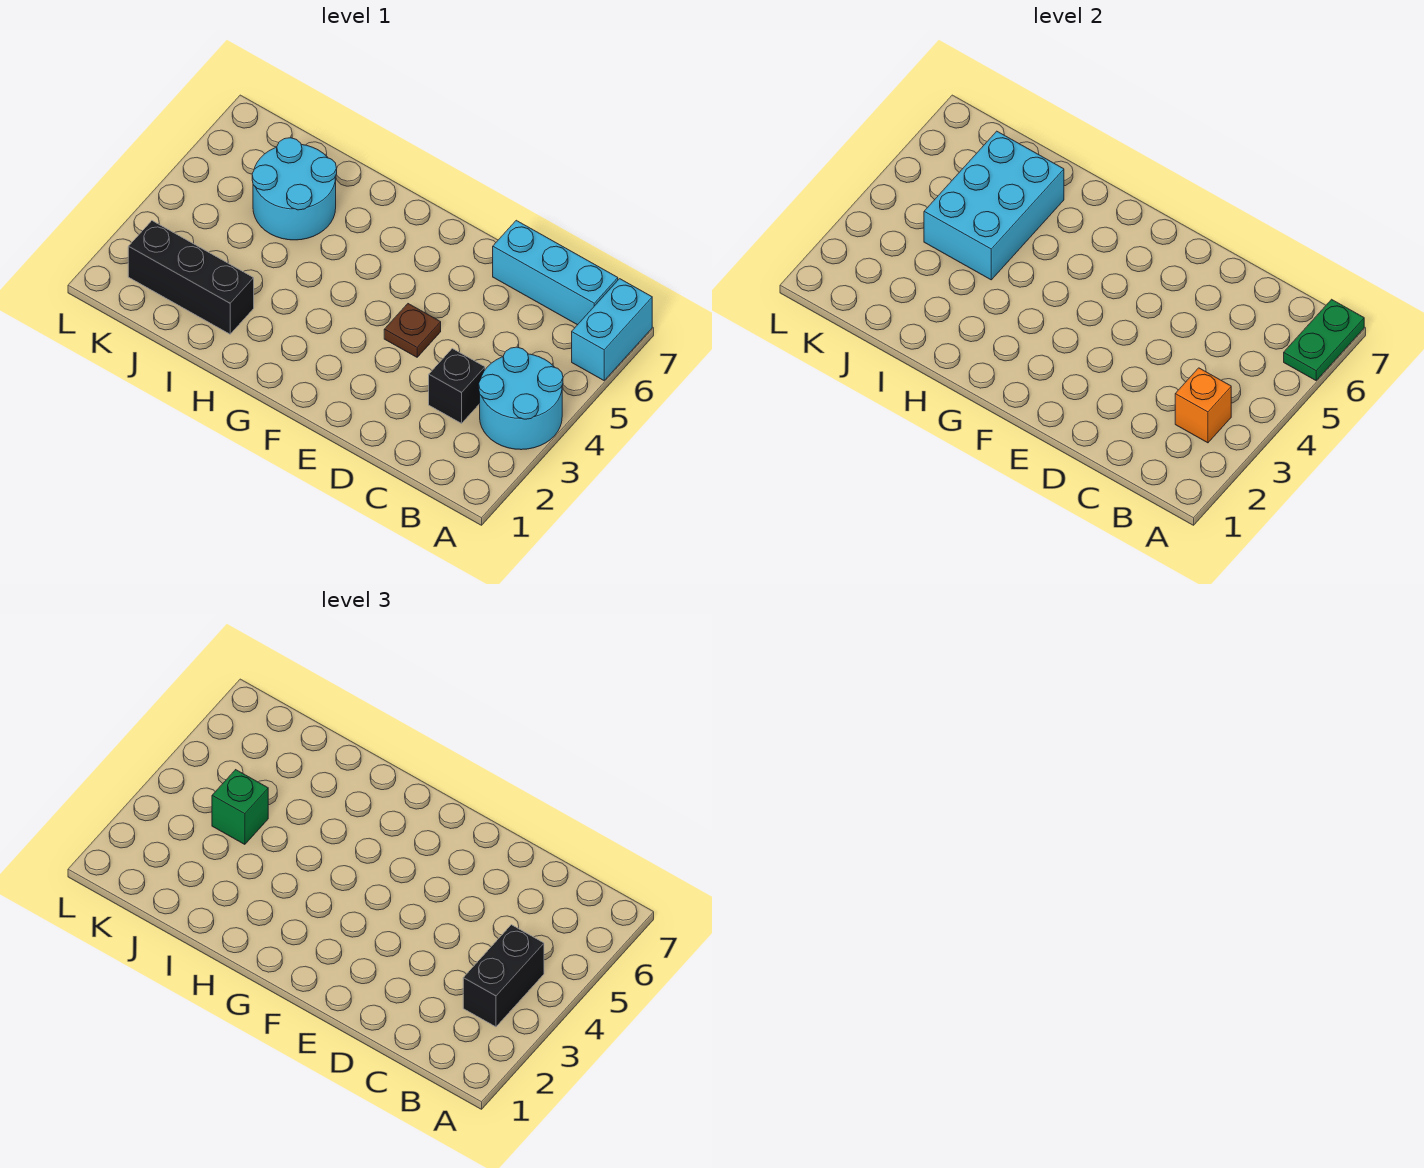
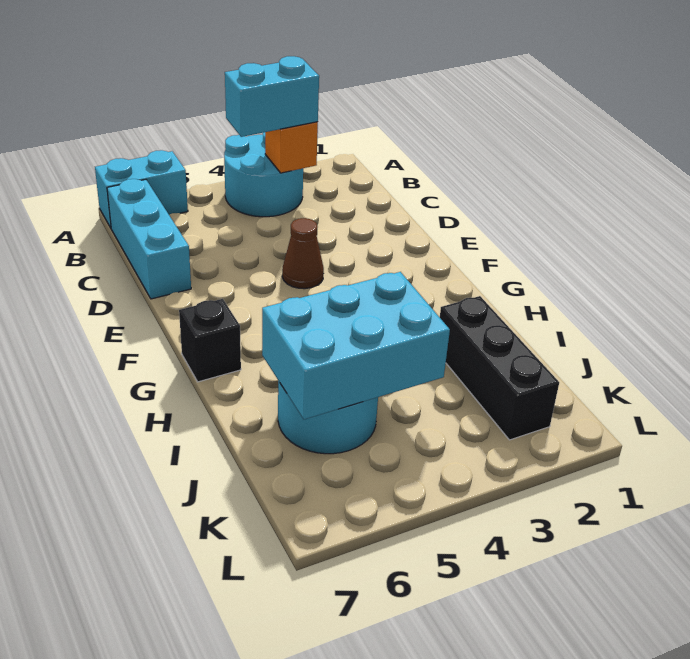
green 1x2 plate [1284,299,1364,380] -> none
black 1x2 brick [463,925,544,1027] -> cyan 1x2 brick [225,56,319,137]
black 1x1 brick [429,349,485,423] -> black 1x1 brick moved to [179,299,241,382]
brown 1x1 plate [384,304,441,357] -> brown 1x1 cone [282,218,324,289]
green 1x1 brick [212,770,268,844] -> none

